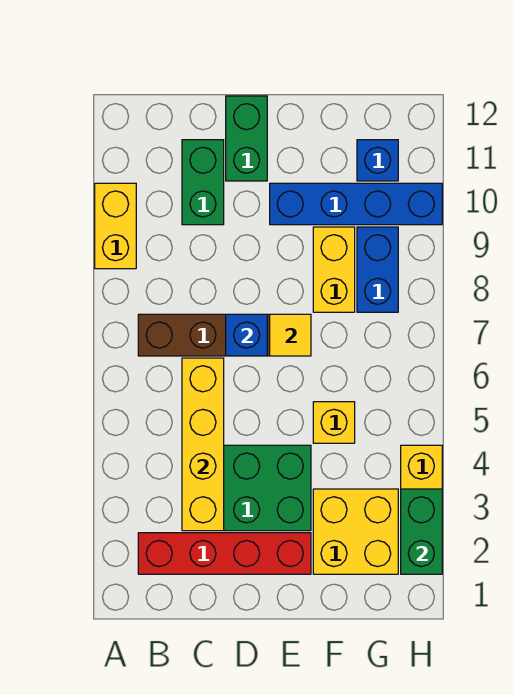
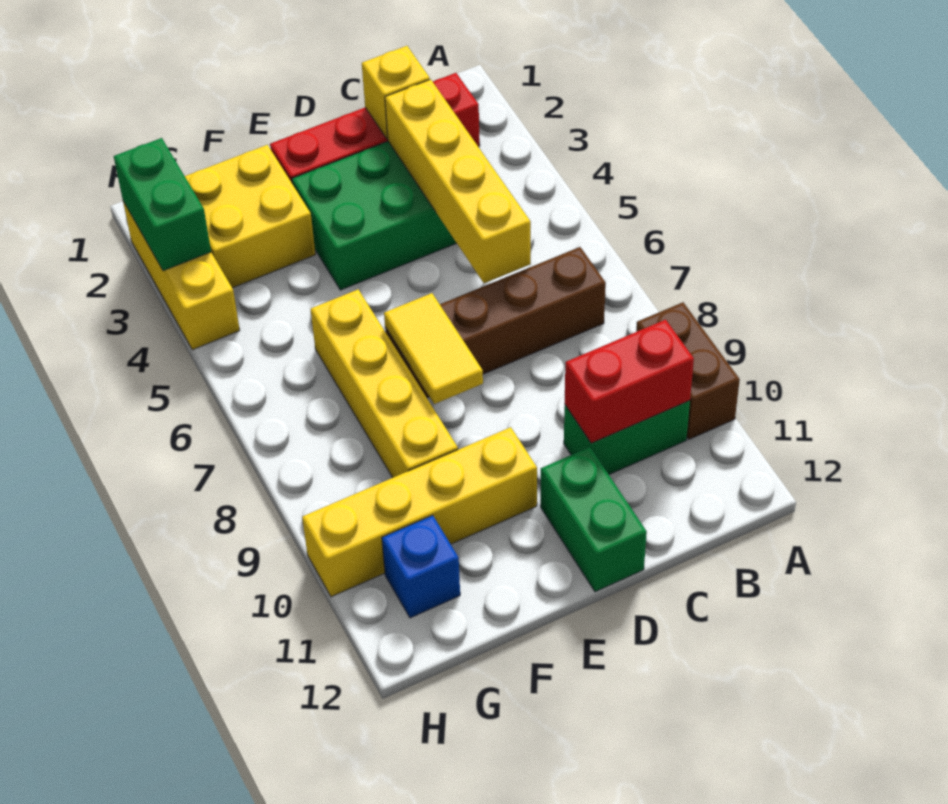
yellow 1x2 brick [95,183,136,269] -> brown 1x2 brick [636,302,740,439]
none -> red 1x2 brick [565,320,694,443]
green 1x2 brick [182,140,224,225] -> green 1x2 brick turned to [564,401,690,474]
blue 1x1 brick [226,314,267,356] -> none
yellow 1x1 tile [270,314,311,356] -> yellow 1x2 tile [384,293,483,404]
blue 1x4 brick [270,183,442,225] -> yellow 1x4 brick [302,427,537,597]
yellow 1x1 brick [313,402,355,443] -> yellow 1x1 brick moved to [362,46,430,139]
yellow 1x2 brick [313,227,355,312] -> yellow 1x4 brick [311,289,458,478]
blue 1x2 brick [357,227,398,312] -> none

